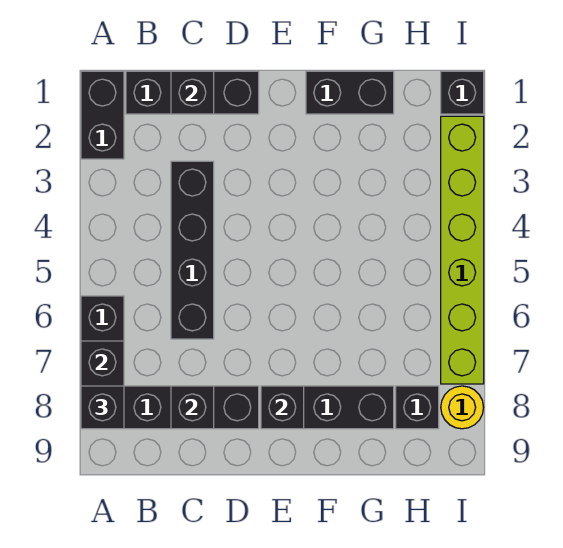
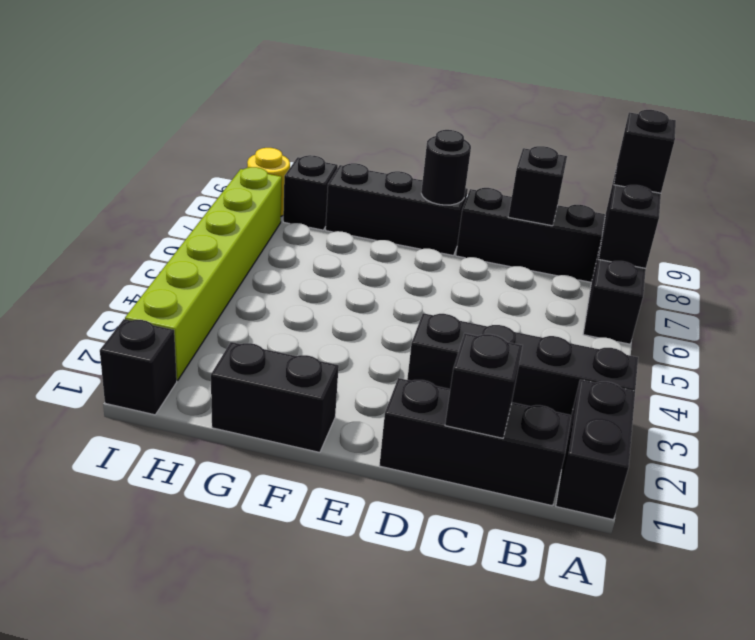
black 1x4 brick [171,161,214,339] -> black 1x4 brick turned to [407,313,638,415]
black 1x1 brick [261,386,304,429] -> black 1x1 round brick [421,130,471,205]

